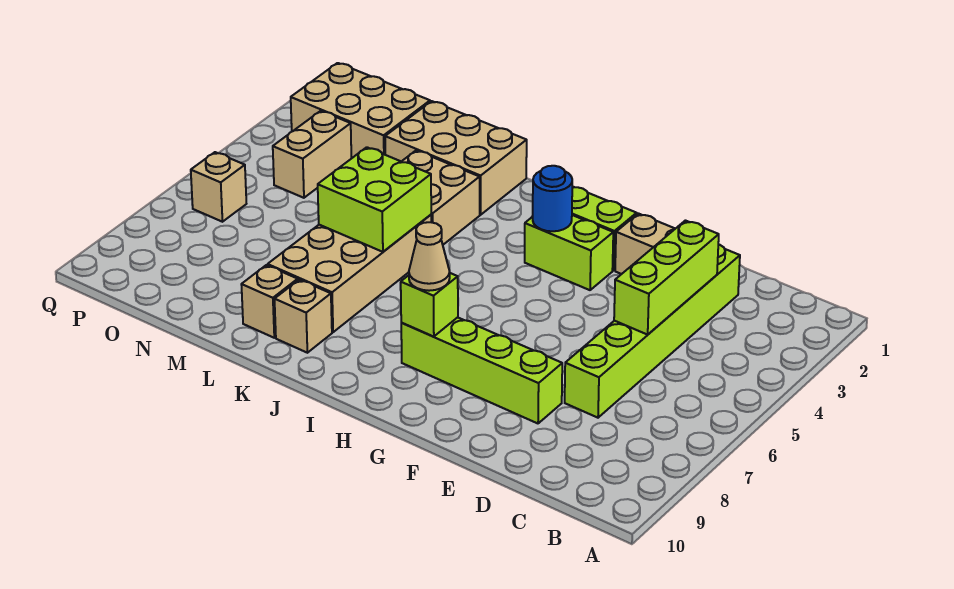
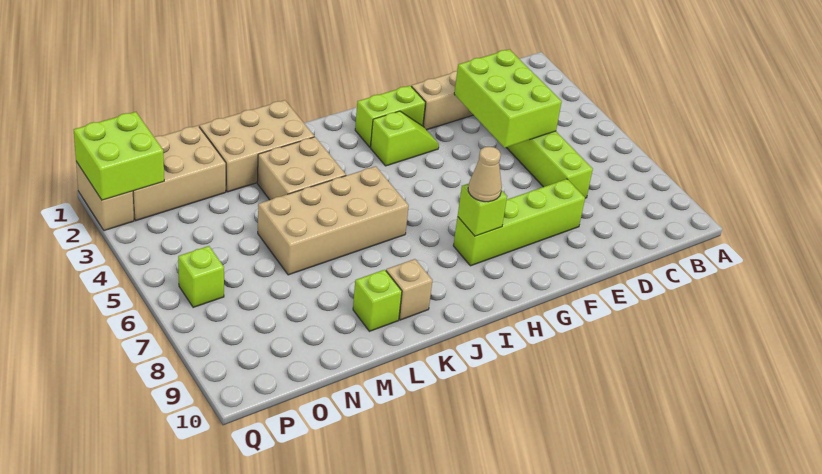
lime 1x3 brick [614,221,719,335] -> lime 2x3 brick [454,49,562,148]
lime 1x2 brick [525,215,613,290] -> lime 1x2 slope [371,111,439,166]
blue 1x1 round brick [533,166,572,231] -> none
tan 2x4 brick [268,215,431,332] -> tan 2x4 brick turned to [258,166,409,275]
lime 2x2 brick [318,147,431,252] -> lime 2x2 brick moved to [74,112,164,200]
tan 1x1 brick [241,265,298,338] -> lime 1x1 brick [353,270,402,331]
tan 1x2 brick [273,111,351,198] -> tan 1x2 brick moved to [76,162,134,231]
tan 1x1 brick [191,152,246,222] -> lime 1x1 brick [178,246,224,308]

